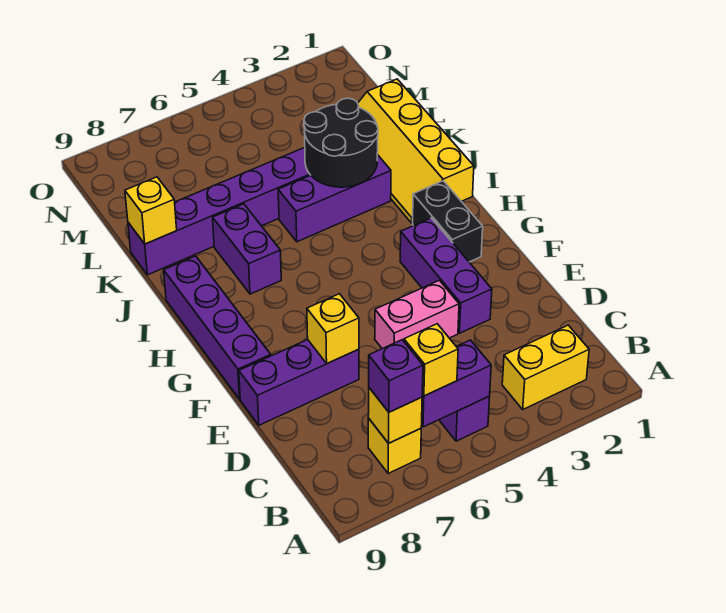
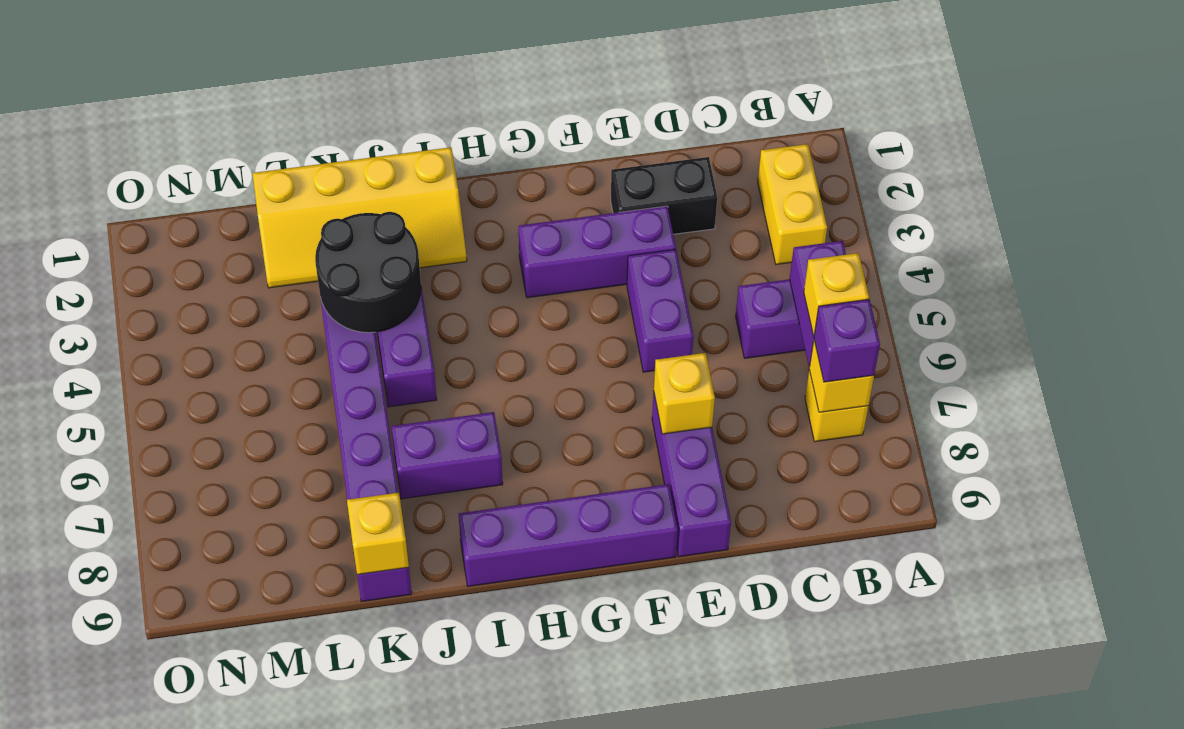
pink 1x2 brick [375,280,459,349] -> purple 1x2 brick [627,249,694,372]
black 1x2 brick [413,181,483,262] -> black 1x2 brick moved to [611,157,717,234]

